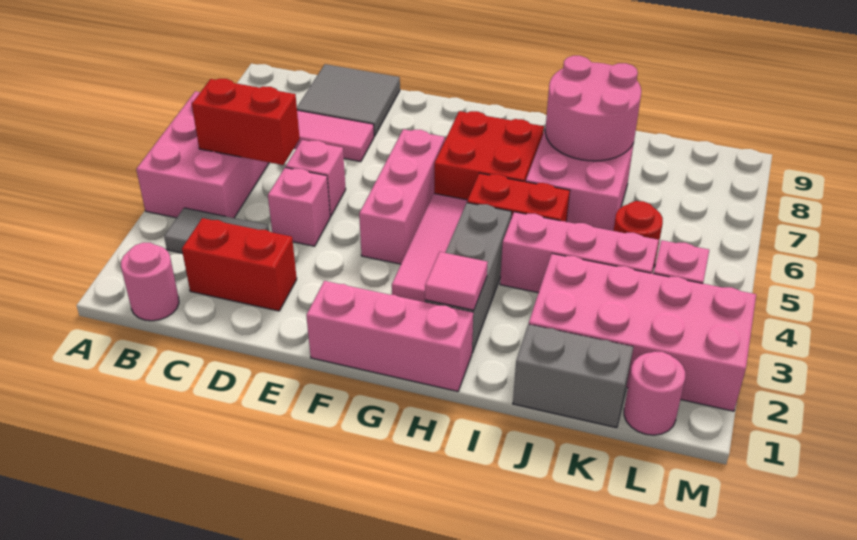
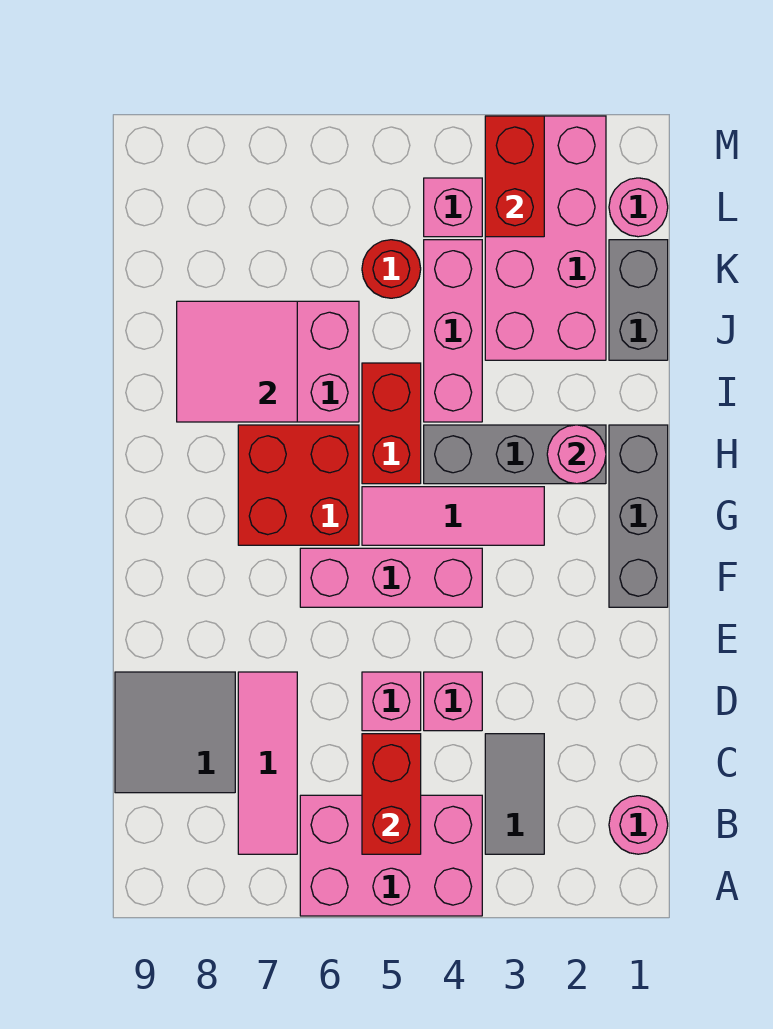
red 1x2 brick [182,218,297,311] -> red 1x2 brick moved to [485,116,544,237]
pink 1x3 brick [306,281,473,391] -> grey 1x3 brick [609,425,668,607]
pink 1x1 tile [425,252,488,310] -> pink 1x1 round brick [547,425,606,484]
pink 2x2 round brick [545,56,641,161] -> pink 2x2 tile [177,301,297,422]

